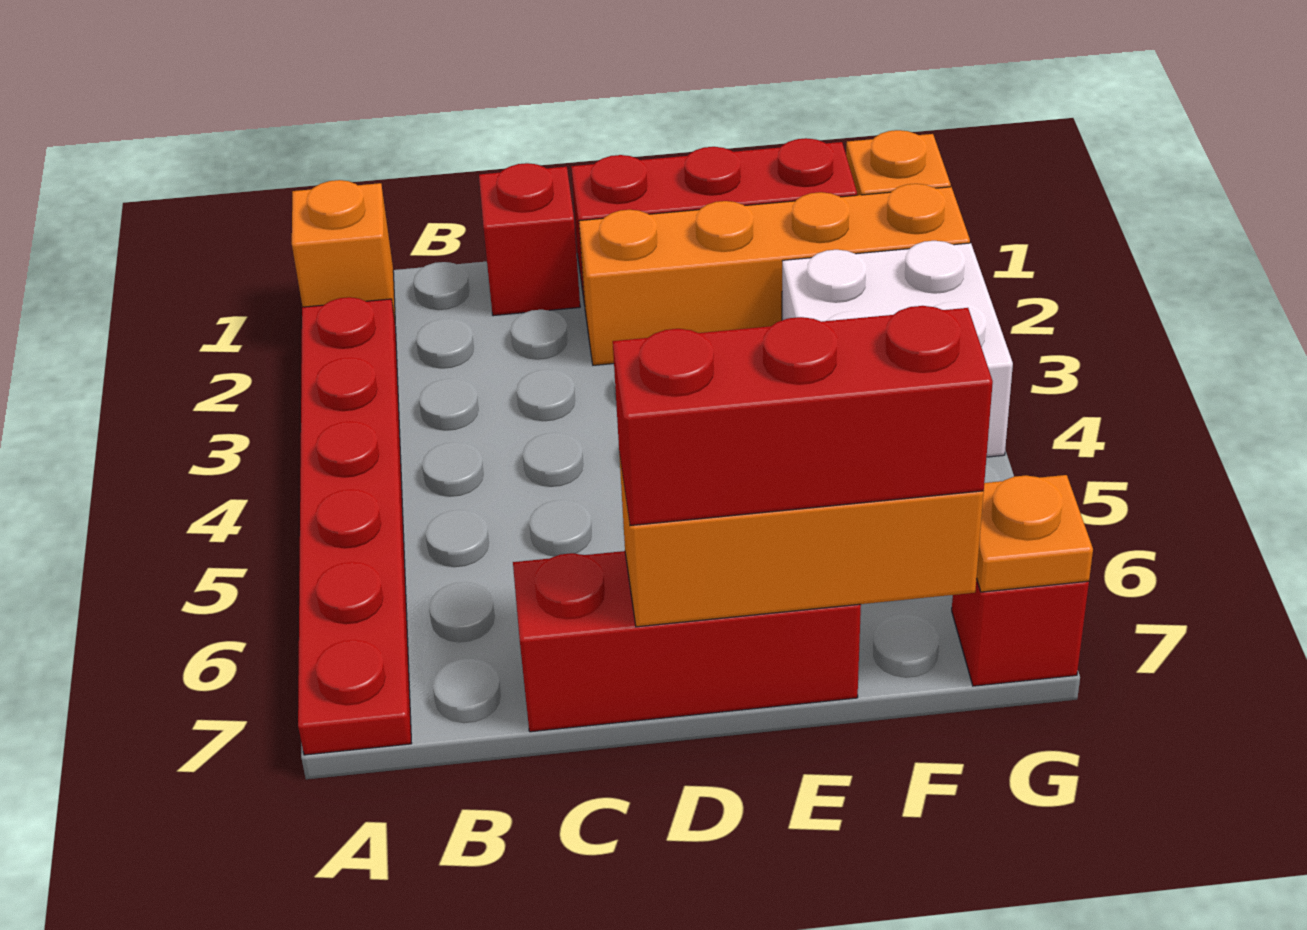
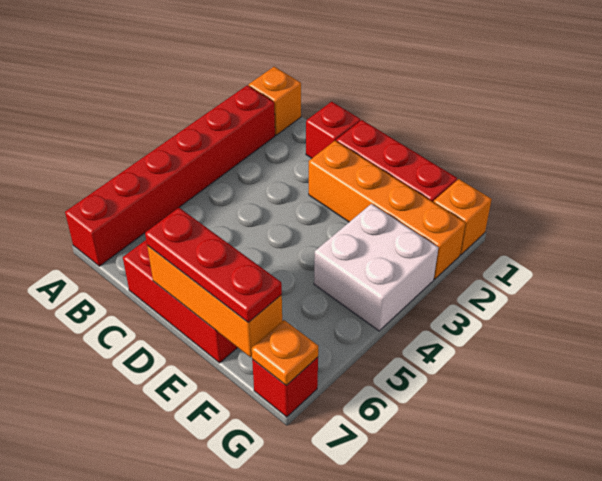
red 1x6 plate [298,297,412,755] -> red 1x6 brick [65,85,275,266]
red 1x3 brick [613,306,993,526] -> red 1x3 plate [145,208,282,323]

